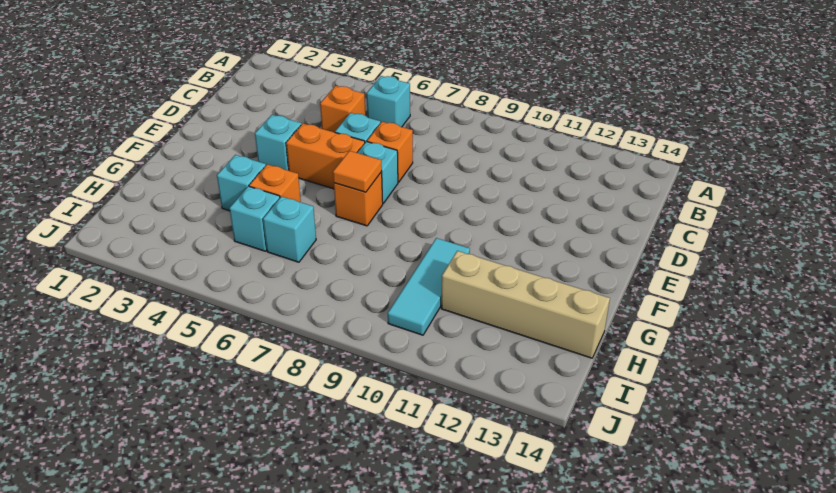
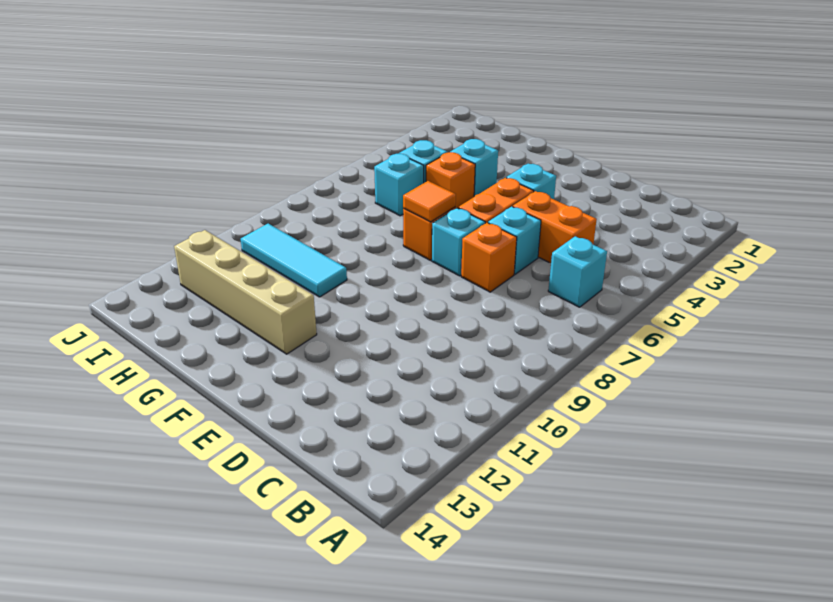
orange 1x1 brick [320,86,365,132] -> orange 1x2 brick [513,191,597,263]
tan 1x4 brick [441,251,610,358] -> tan 1x4 brick turned to [174,230,317,354]

